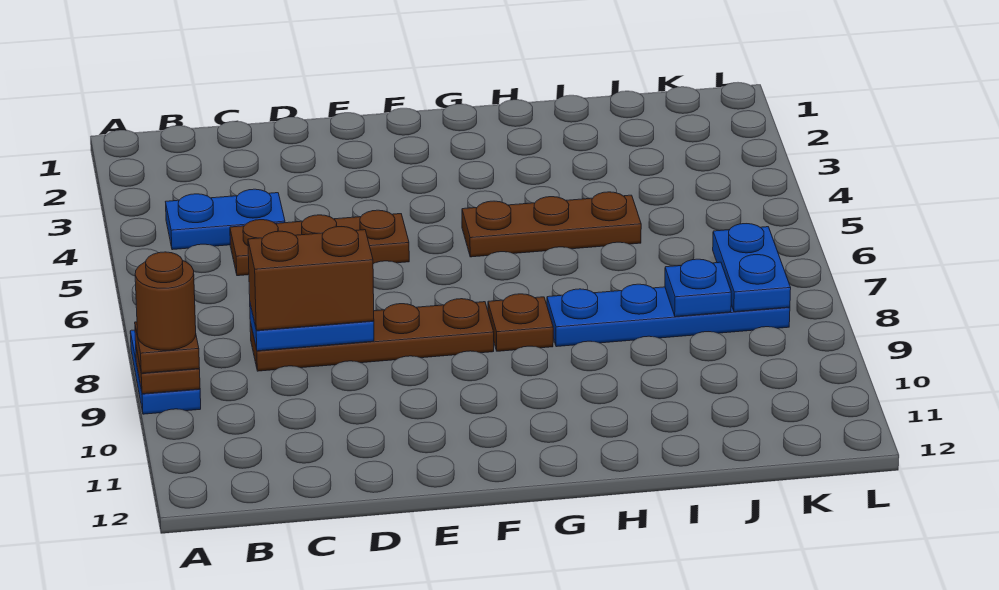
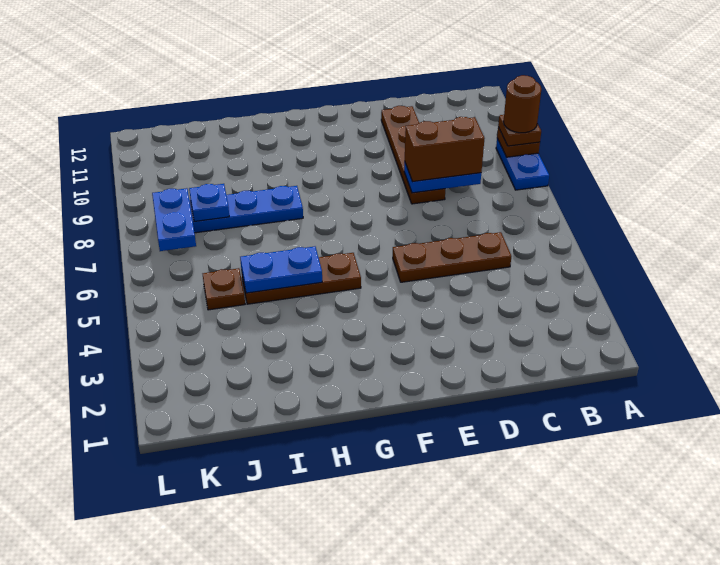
blue 1x2 plate [166,189,285,250] -> blue 1x2 plate moved to [240,247,322,293]
brown 1x4 plate [250,299,494,371] -> brown 1x4 plate turned to [381,106,445,204]
brown 1x1 plate [488,294,553,351] -> brown 1x1 plate moved to [203,268,245,310]

